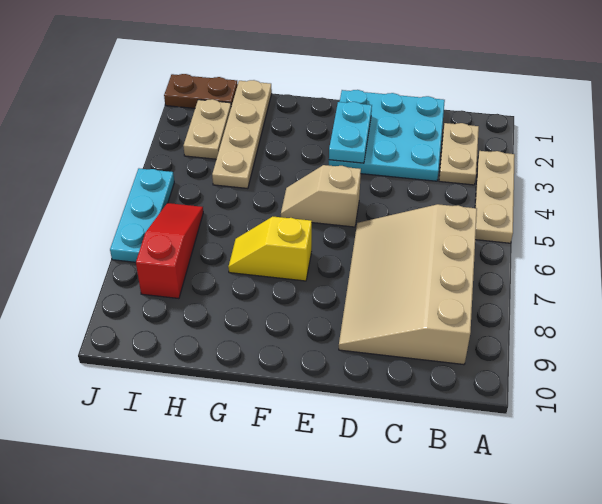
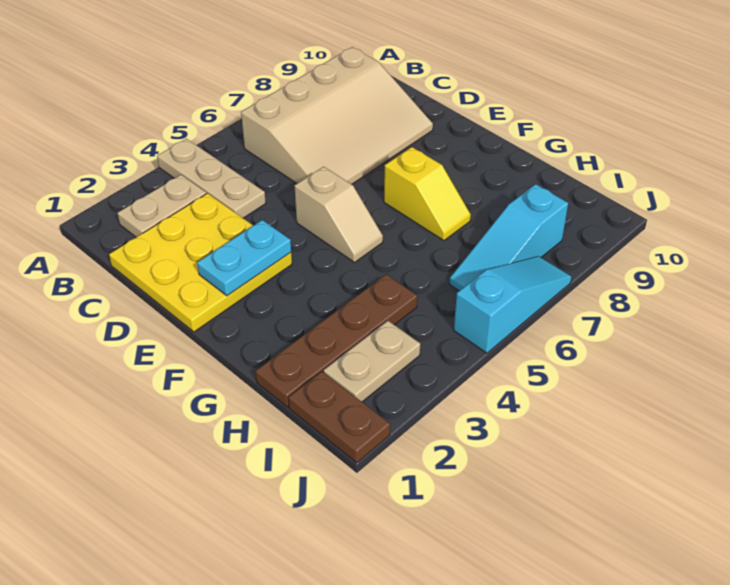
tan 1x3 plate [475,151,515,243] -> tan 1x3 plate turned to [157,139,266,218]
cyan 3x3 plate [329,90,445,181] -> yellow 3x3 plate [109,193,292,332]
tan 1x4 plate [212,80,272,189] -> brown 1x4 plate [255,274,417,407]
red 1x3 slope [136,203,203,299] -> cyan 1x3 slope [449,184,568,291]
cyan 1x3 plate [110,168,174,262] -> cyan 1x3 slope [454,256,571,353]

